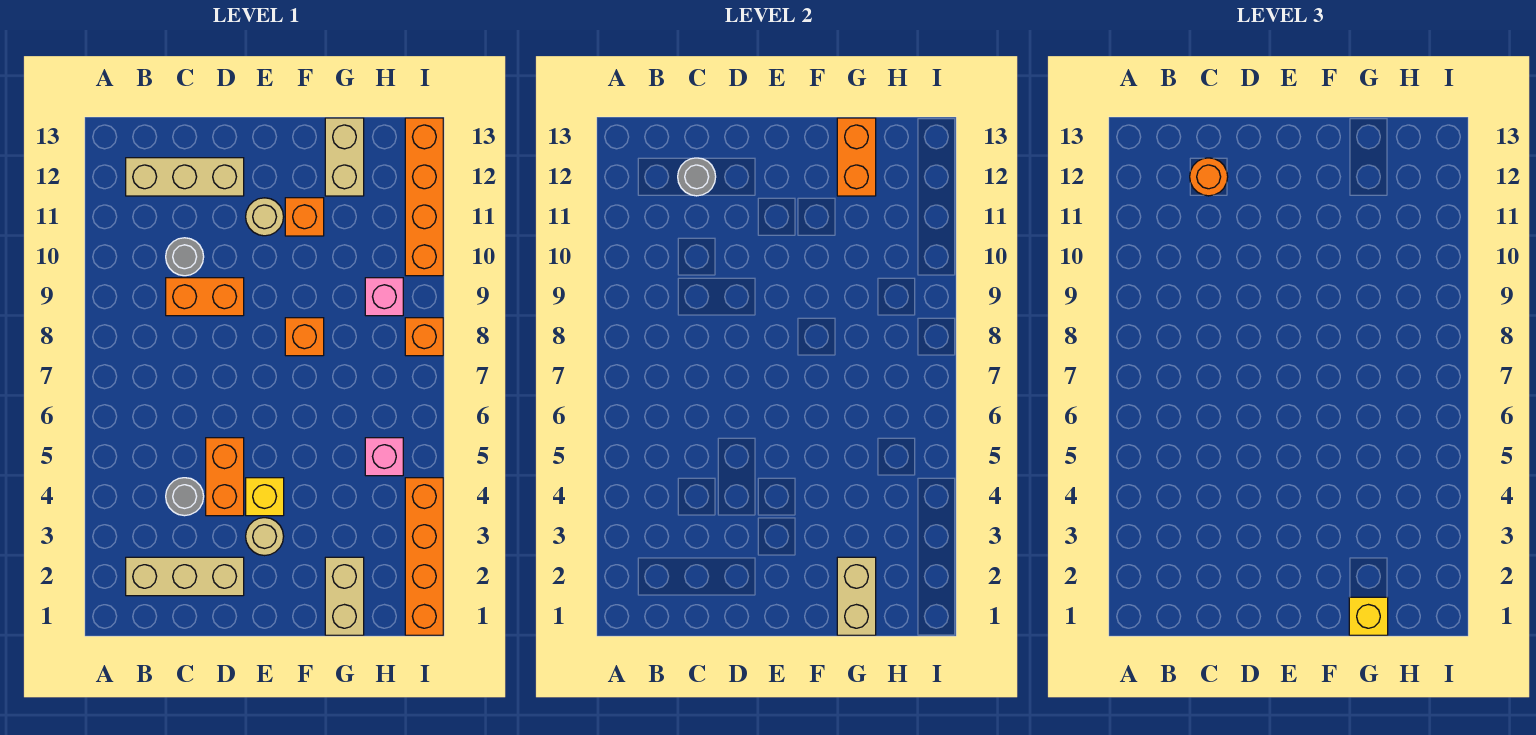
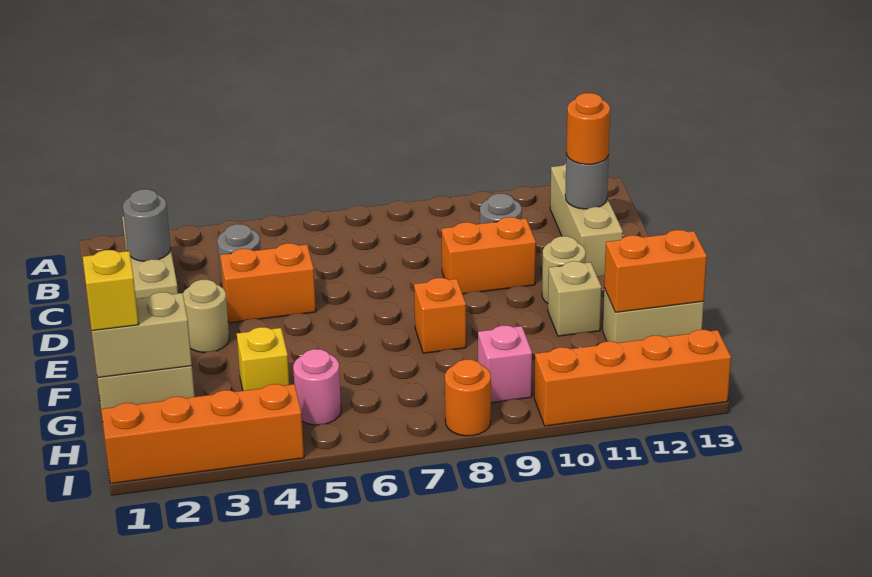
none -> grey 1x1 round brick [123,189,170,261]
orange 1x2 brick [166,278,244,316] -> orange 1x2 brick turned to [442,217,536,294]
yellow 1x1 brick [246,478,284,516] -> yellow 1x1 brick moved to [237,327,289,391]
orange 1x1 brick [285,198,324,236] -> tan 1x1 brick [548,261,602,336]
pink 1x1 brick [365,438,403,476] -> pink 1x1 round brick [293,349,341,425]
orange 1x1 brick [405,318,443,356] -> orange 1x1 round brick [445,359,491,436]

